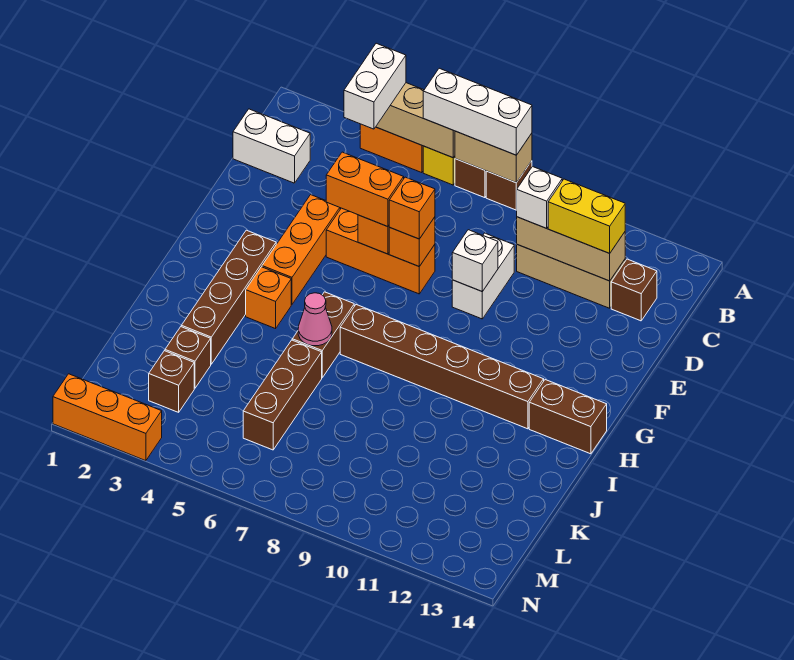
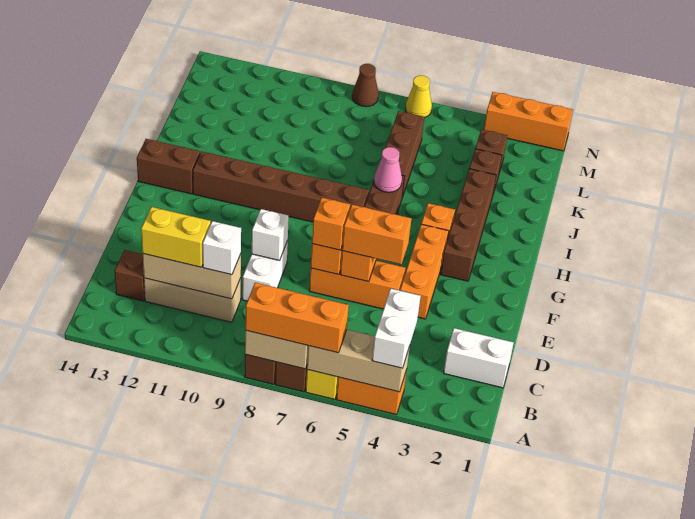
white 1x3 brick [423,68,532,155] -> orange 1x3 brick [245,283,349,353]
none -> yellow 1x1 cone [405,76,432,118]
none -> brown 1x1 cone [352,64,379,107]

